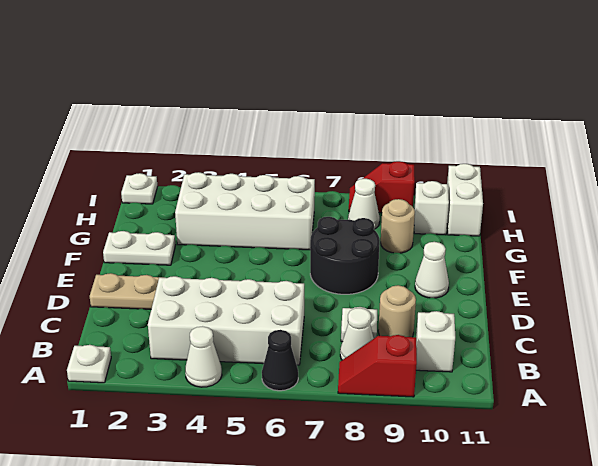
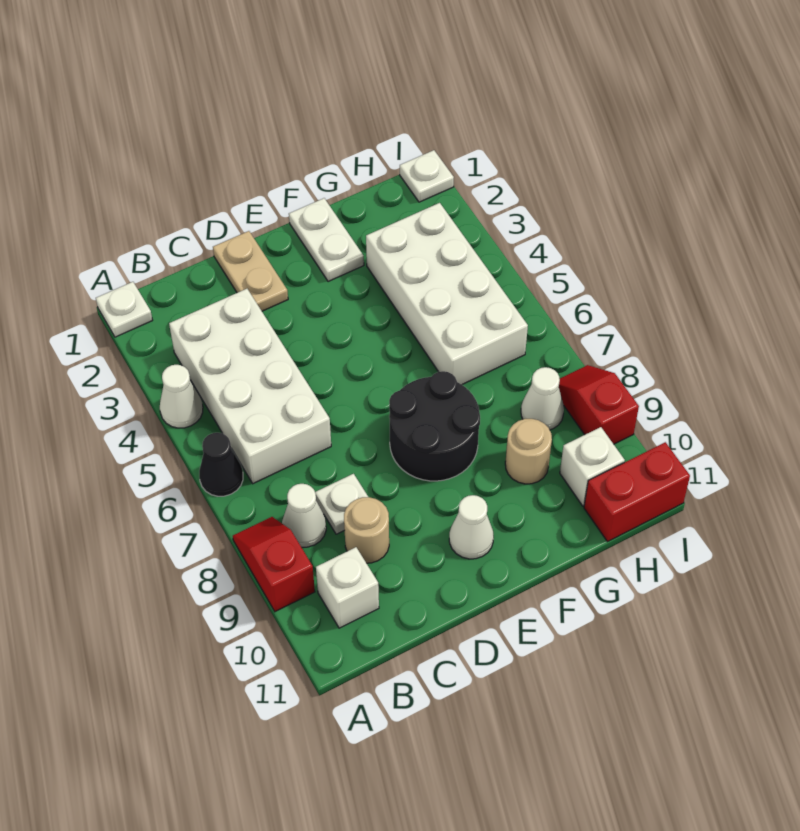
white 1x2 brick [447,164,483,236] -> red 1x2 brick [584,442,690,541]

